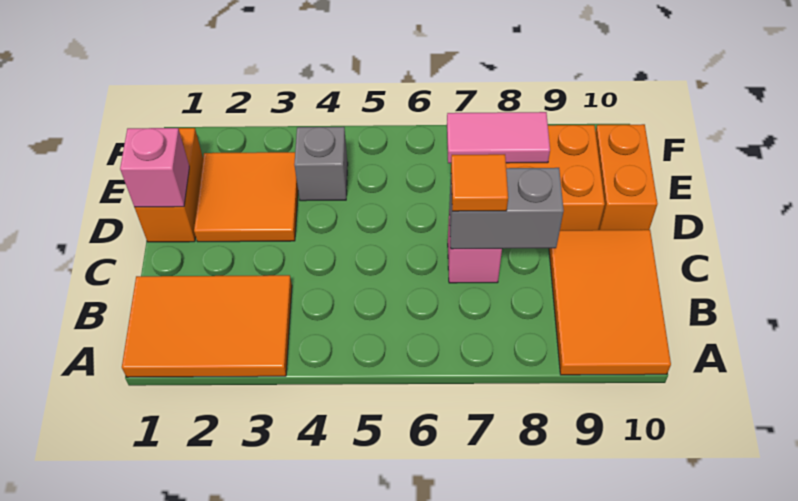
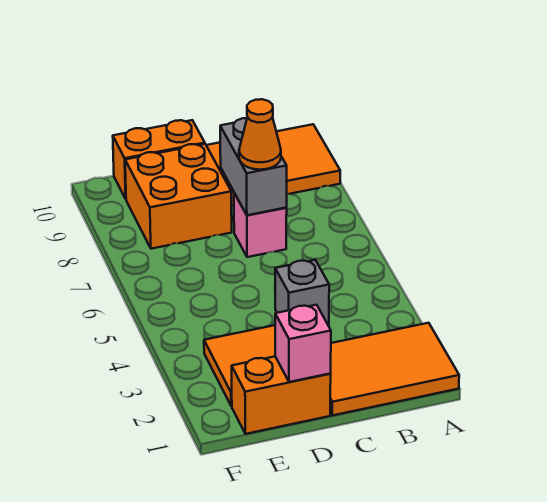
orange 2x3 tile [122,275,292,377] -> orange 2x3 tile turned to [330,323,459,415]
orange 1x1 tile [451,154,508,211] -> orange 1x1 cone [239,99,281,170]
grey 1x1 brick [294,127,348,201] -> grey 1x1 brick moved to [275,260,329,326]
pink 1x2 tile [447,112,550,163] -> none

